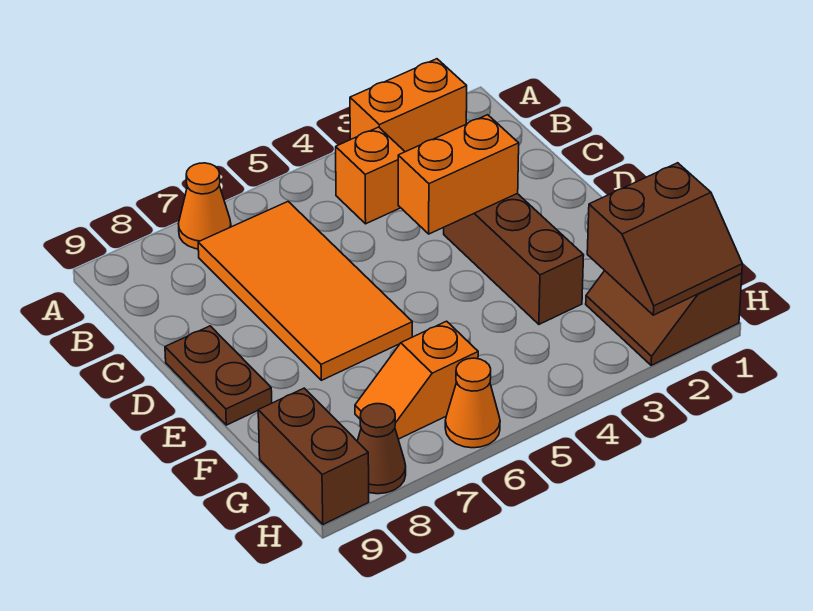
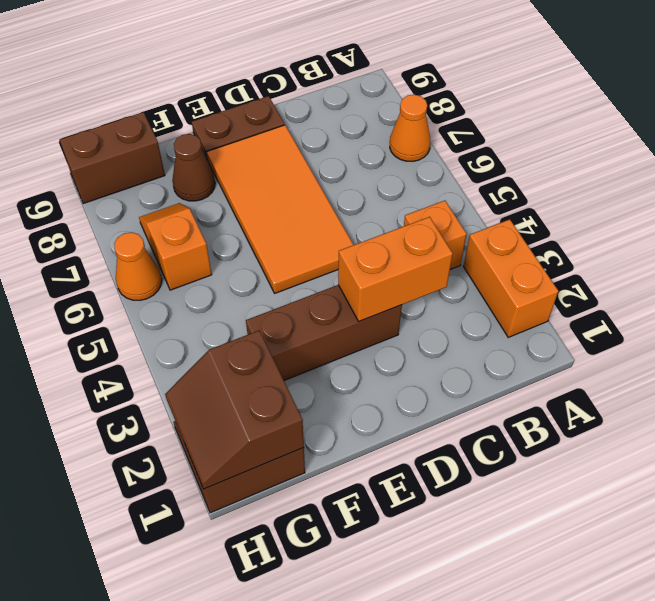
orange 2x4 tile [198,202,412,380] -> orange 2x4 tile turned to [207,125,353,293]
orange 1x2 brick [398,115,519,234] -> orange 1x2 brick turned to [338,217,453,321]
brown 1x1 cone [357,404,406,494] -> brown 1x1 cone moved to [172,134,215,201]

